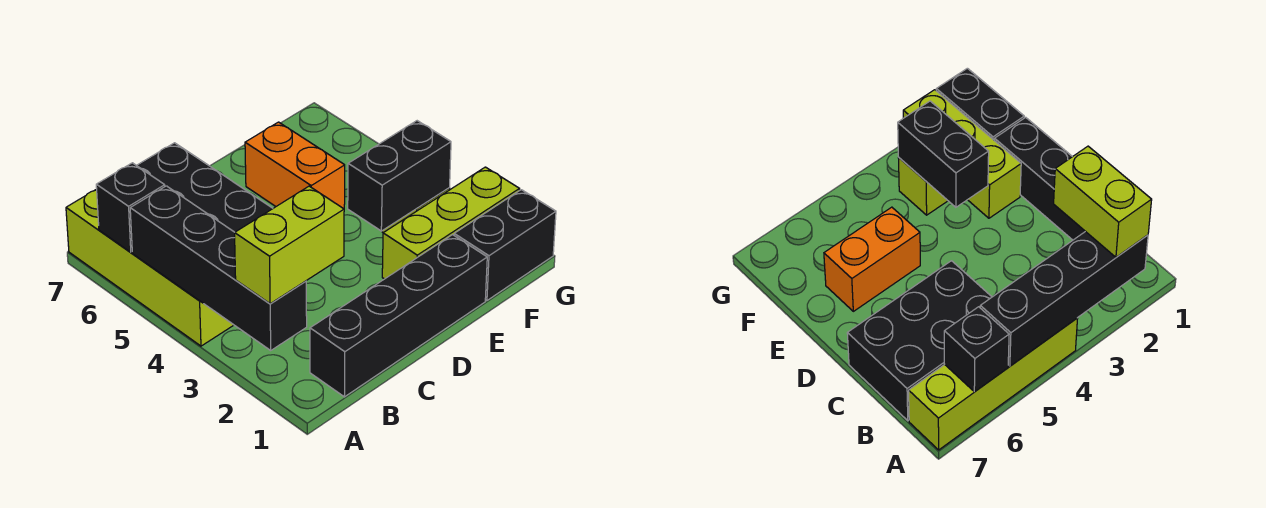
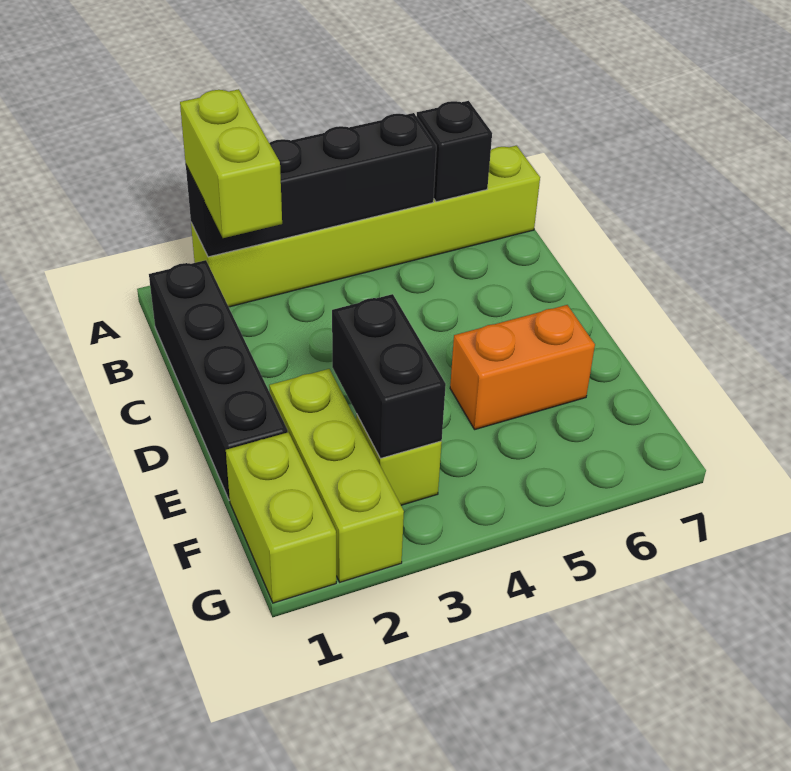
lime 1x4 brick [66,189,233,346] -> lime 1x6 brick [191,146,540,307]
black 2x3 brick [137,143,273,232] -> none
black 1x2 brick [454,190,556,300] -> lime 1x2 brick [226,432,336,603]

